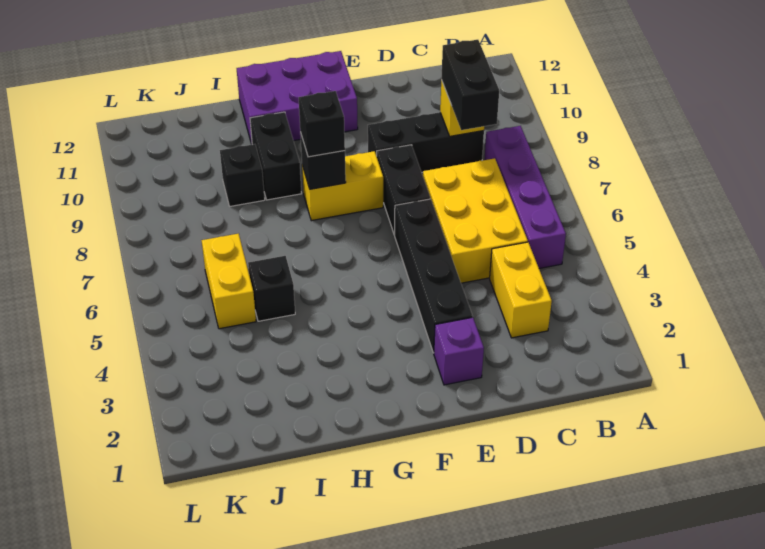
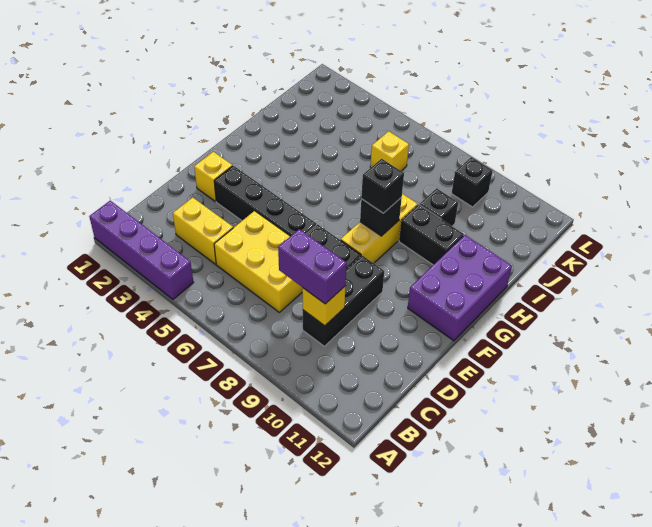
purple 1x4 brick [484,126,566,268] -> purple 1x4 brick moved to [89,201,193,299]
black 1x2 brick [441,40,499,130] -> purple 1x2 brick [278,229,347,304]
purple 1x1 brick [434,317,484,385] -> yellow 1x1 brick [194,152,232,202]
yellow 1x2 brick [302,151,383,221] -> yellow 1x3 brick [341,194,418,263]
black 1x1 brick [248,256,295,321] -> black 1x1 brick moved to [452,157,493,207]
yellow 1x2 brick [201,234,256,329] -> yellow 1x1 brick [370,131,409,171]

